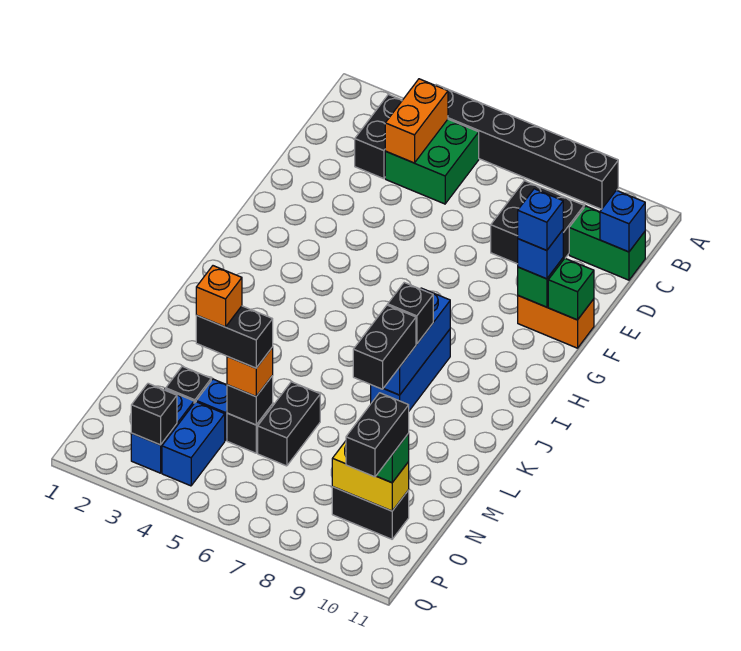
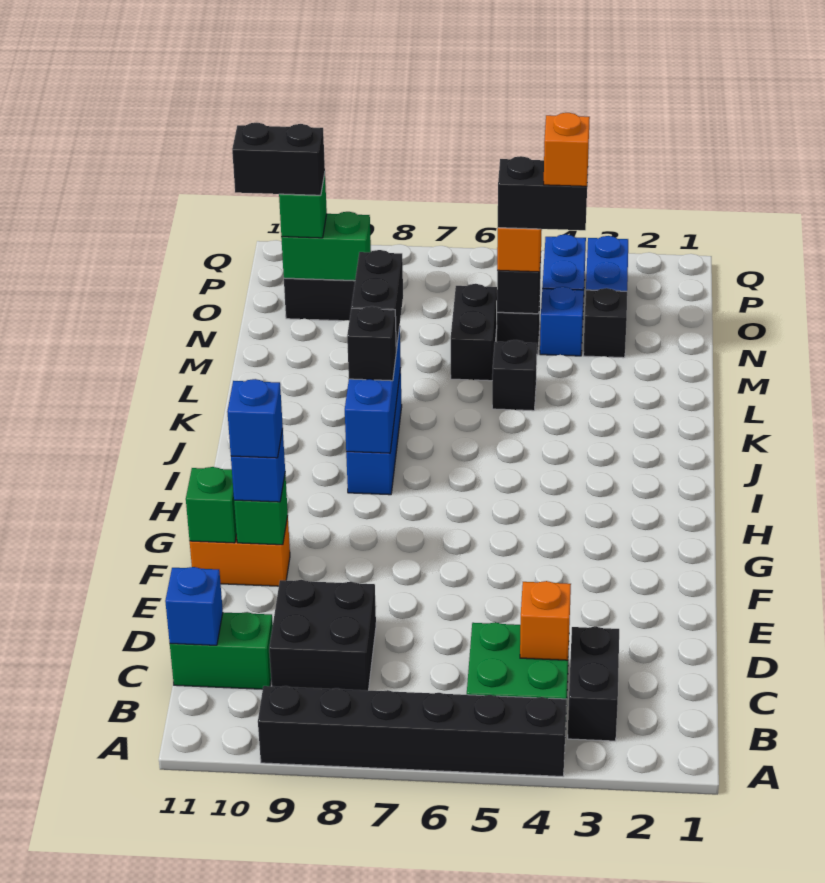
orange 1x2 brick [385,79,448,163] -> orange 1x1 brick [520,581,571,660]
yellow 1x2 brick [332,441,409,511] -> green 1x2 brick [281,212,371,281]
black 1x2 brick [346,393,409,477] -> black 1x2 brick turned to [232,123,325,195]
black 1x1 brick [131,383,177,445] -> black 1x1 brick moved to [492,340,537,411]

